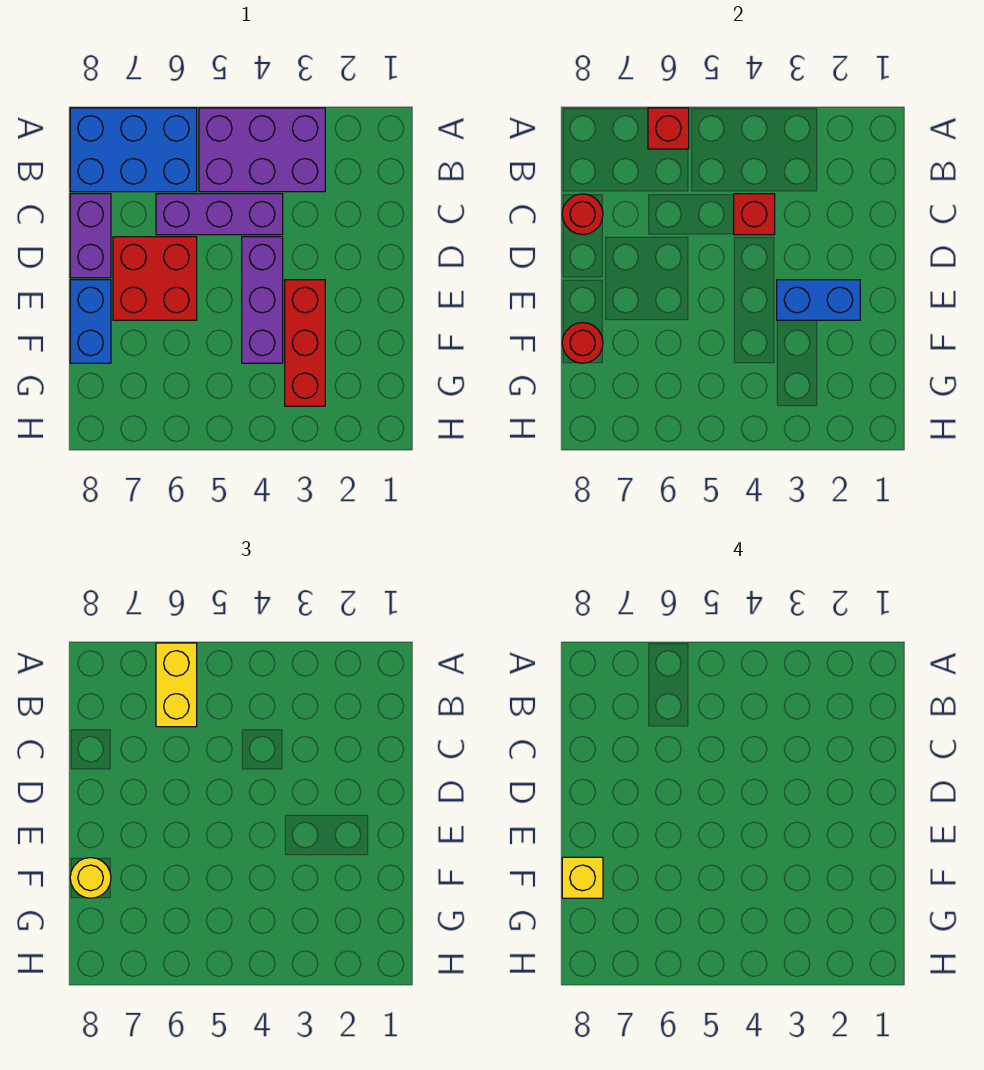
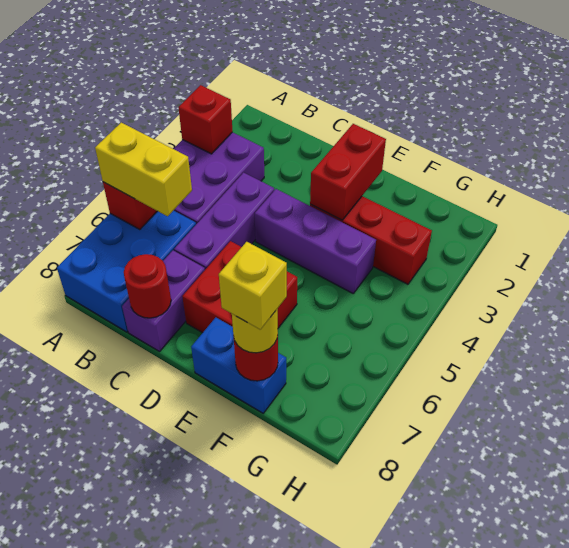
red 1x1 brick [734,194,775,235] -> red 1x1 brick moved to [178,85,233,154]
purple 1x2 brick [70,194,111,278] -> purple 1x2 brick turned to [122,251,205,352]
blue 1x2 brick [777,280,860,320] -> red 1x2 brick [310,124,386,220]

